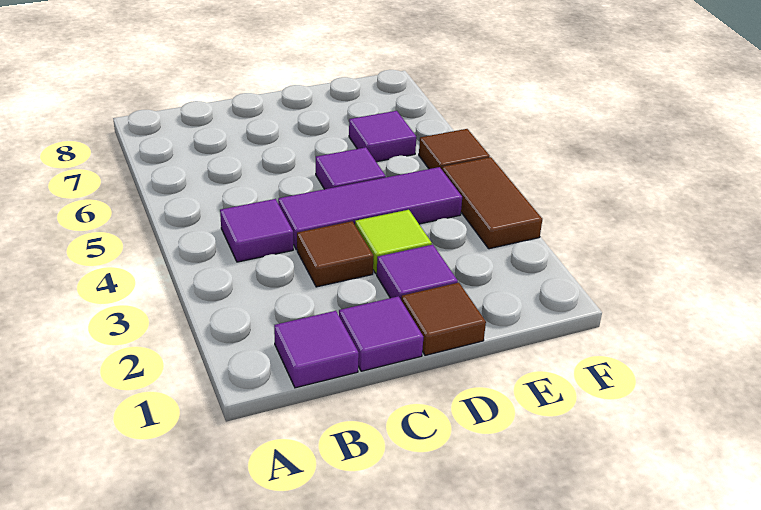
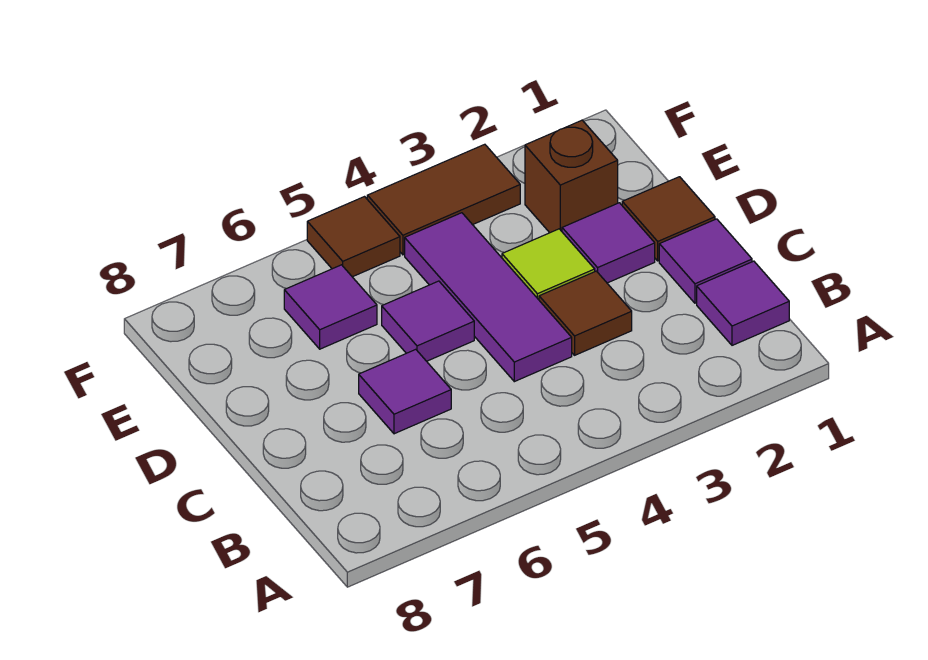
purple 1x1 tile [220,199,293,262] -> purple 1x1 tile moved to [359,349,451,434]
none -> brown 1x1 brick [525,120,618,233]

